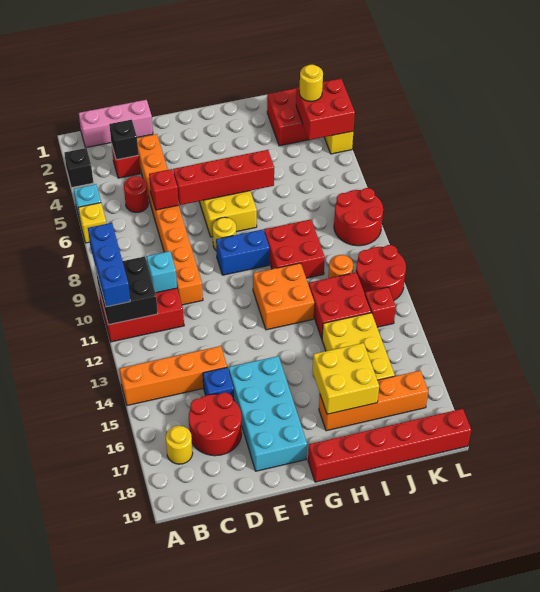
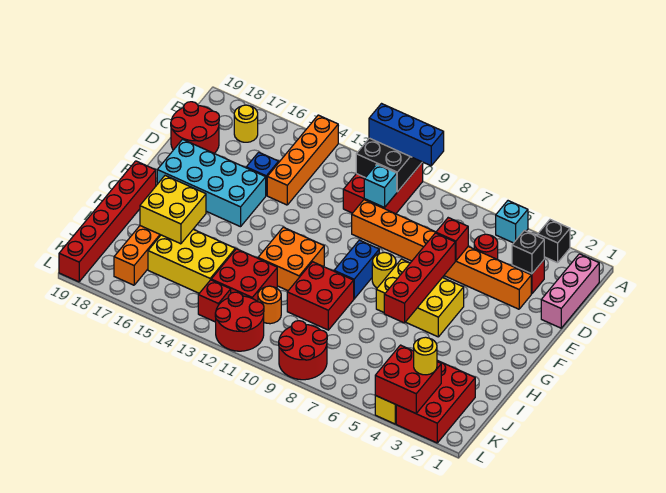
yellow 1x1 brick [78,203,106,243] -> none
red 2x2 round brick [189,393,242,456] -> red 2x2 round brick moved to [171,102,219,153]

